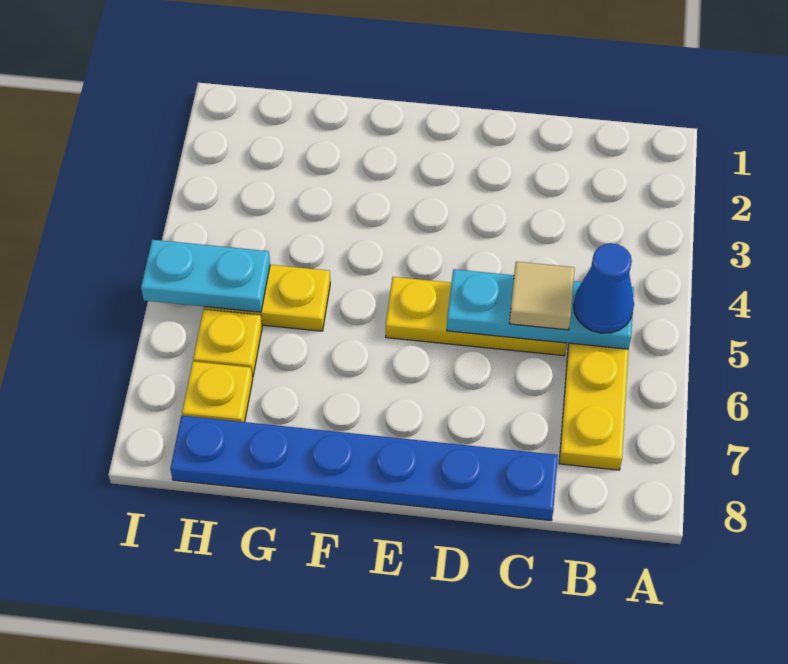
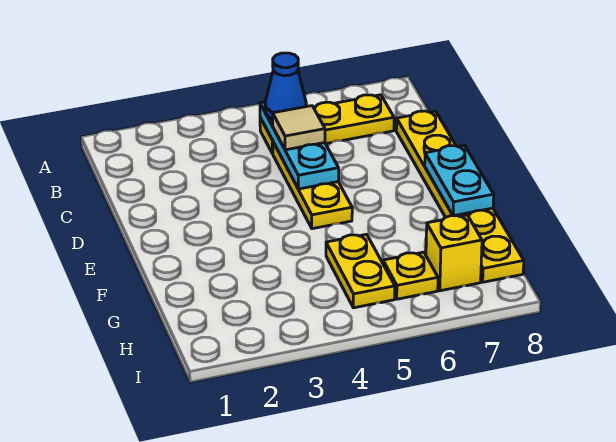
blue 1x6 plate [170,416,558,521] -> yellow 1x6 plate [396,111,524,282]
cyan 1x2 plate [141,240,270,312] -> cyan 1x2 plate moved to [425,145,494,216]
yellow 1x1 plate [182,362,253,422] -> yellow 1x1 brick [426,215,482,291]

